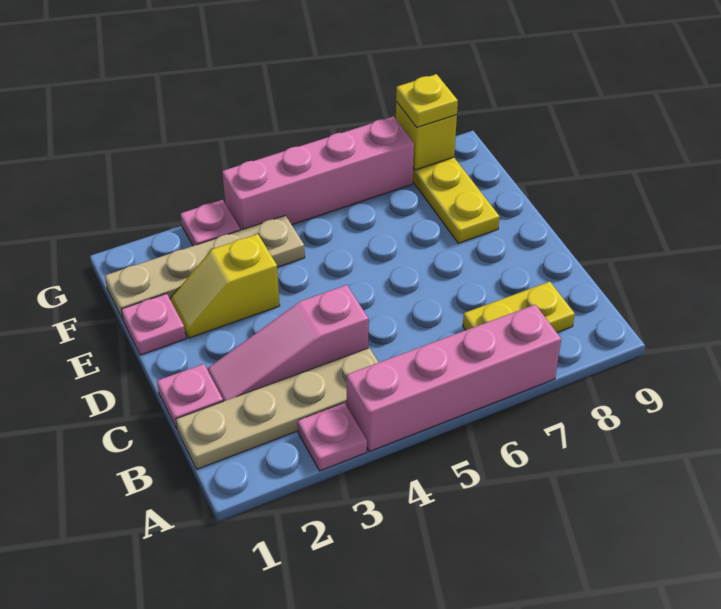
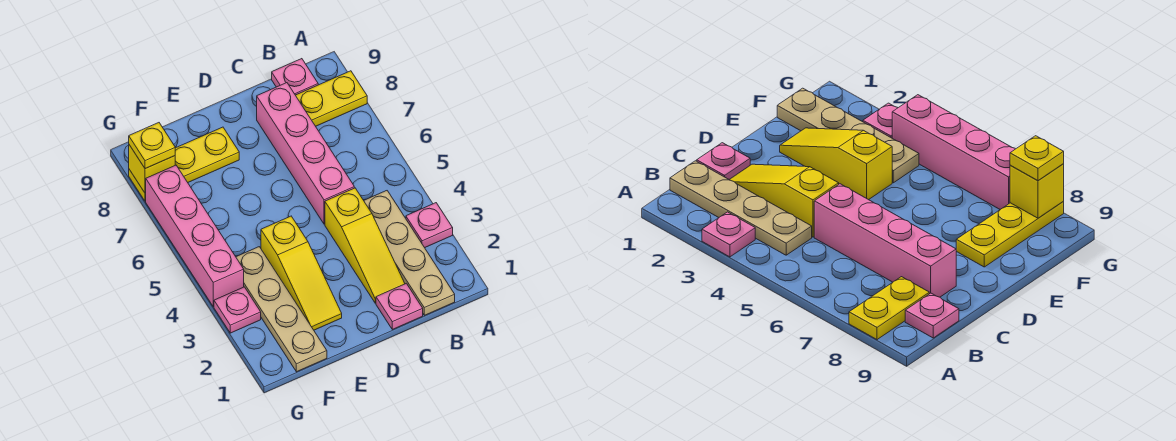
pink 1x4 brick [347,305,561,452] -> pink 1x4 brick moved to [257,83,354,224]
yellow 1x2 plate [463,282,575,332] -> yellow 1x2 plate turned to [296,71,367,126]
pink 1x3 slope [207,285,369,401] -> yellow 1x3 slope [325,188,405,303]
pink 1x1 plate [121,294,186,355] -> pink 1x1 plate moved to [272,59,318,95]
yellow 1x2 slope [170,234,280,338] -> yellow 1x3 slope [261,216,342,330]

